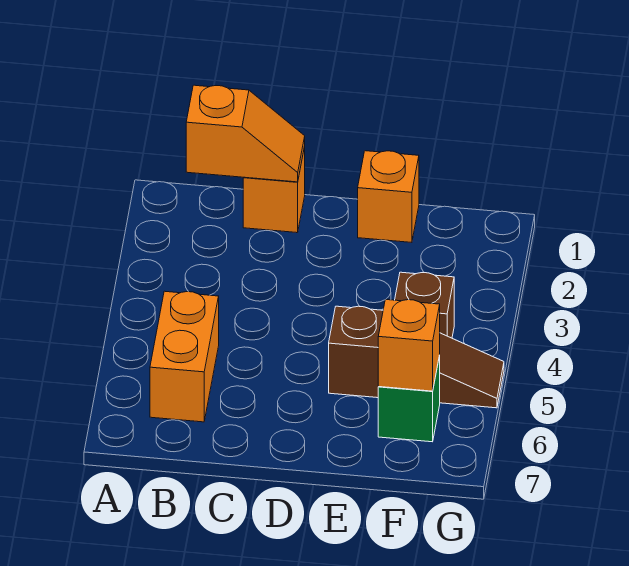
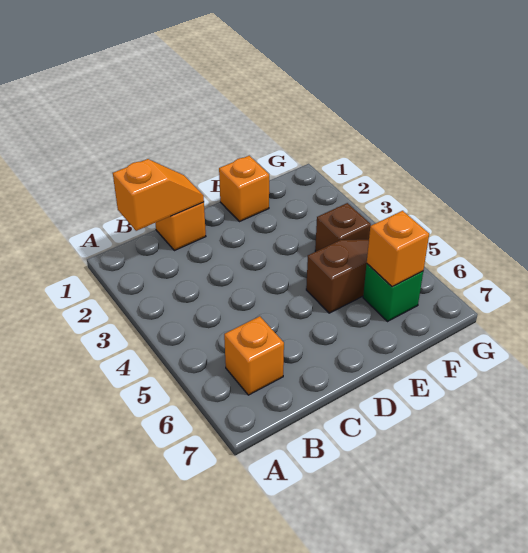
orange 1x2 brick [150,291,219,422] -> orange 1x1 brick [224,316,284,395]

